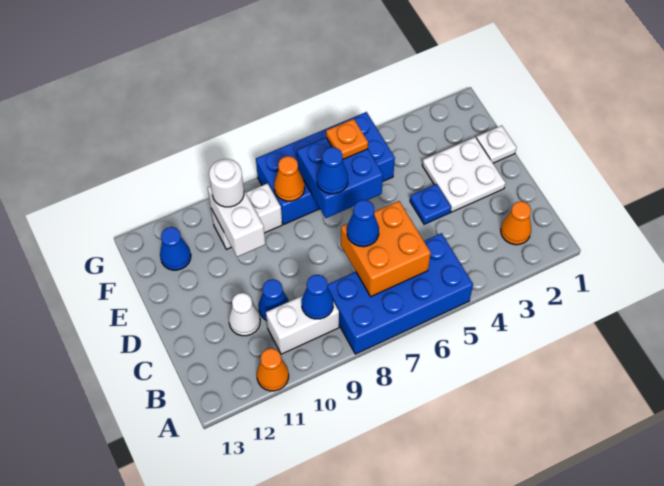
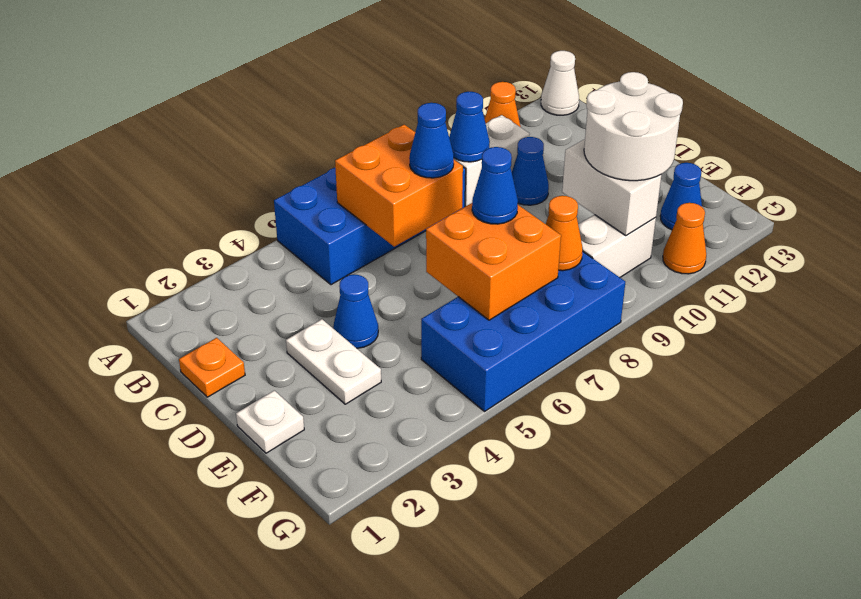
orange 1x1 cone [501,201,531,245] -> orange 1x1 cone moved to [663,203,706,274]
white 1x1 cone [229,293,260,336] -> white 1x1 cone moved to [541,51,579,115]
white 2x2 plate [422,137,506,212] -> white 1x2 plate [286,319,381,404]
blue 1x1 plate [410,184,451,224] -> blue 1x1 cone [333,275,378,348]
blue 2x2 brick [297,138,383,218] -> orange 2x2 brick [426,203,561,320]
orange 1x1 plate [326,119,368,159] -> orange 1x1 plate moved to [179,338,245,397]
white 1x1 round brick [209,159,244,207] -> white 2x2 round brick [584,72,683,181]

